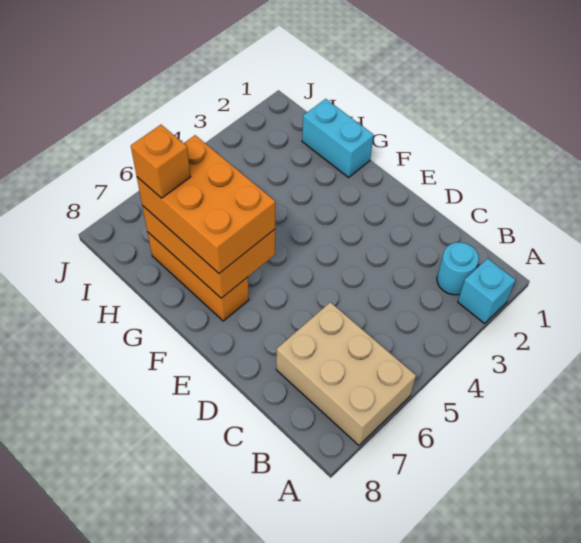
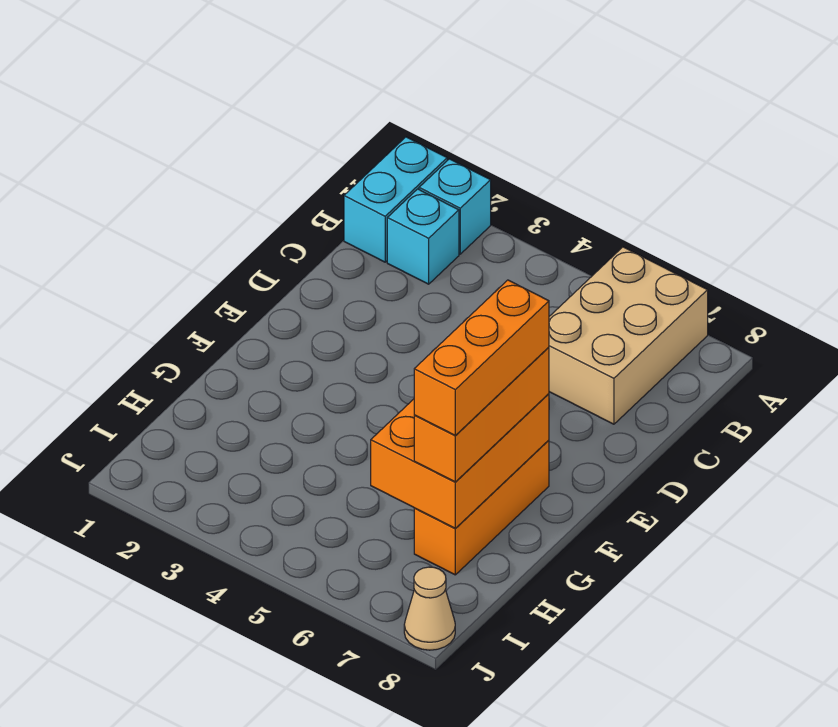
cyan 1x1 round brick [437,242,479,295] -> cyan 1x1 brick [387,189,459,284]
orange 2x3 brick [137,135,275,273] -> orange 1x3 brick [414,347,549,482]
cyan 1x2 brick [302,99,374,177] -> cyan 1x2 brick moved to [344,137,447,262]
orange 1x1 brick [131,125,191,198] -> orange 1x3 brick [414,280,549,435]
none -> tan 1x1 cone [404,567,455,650]

